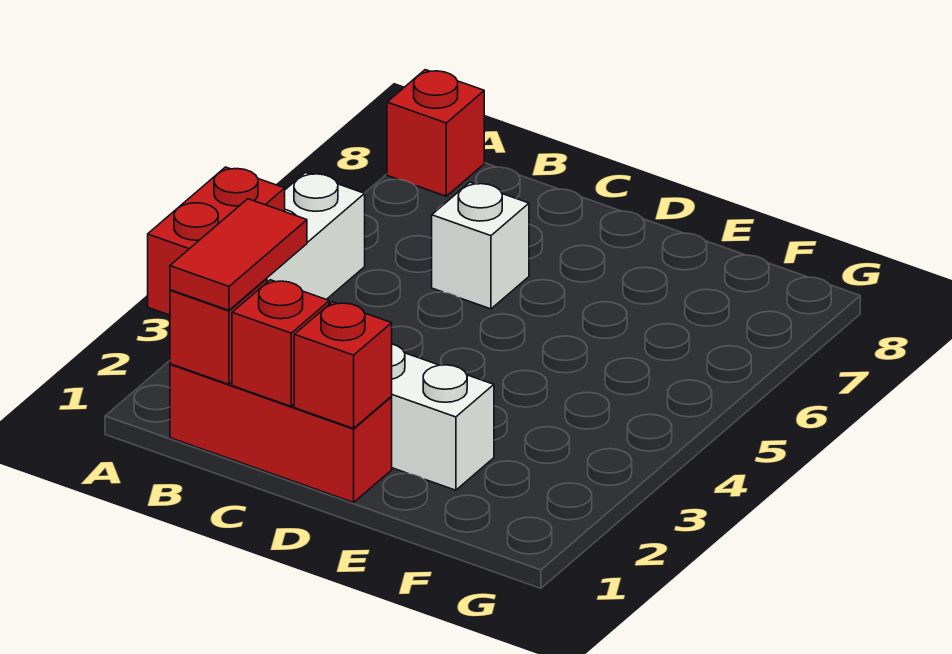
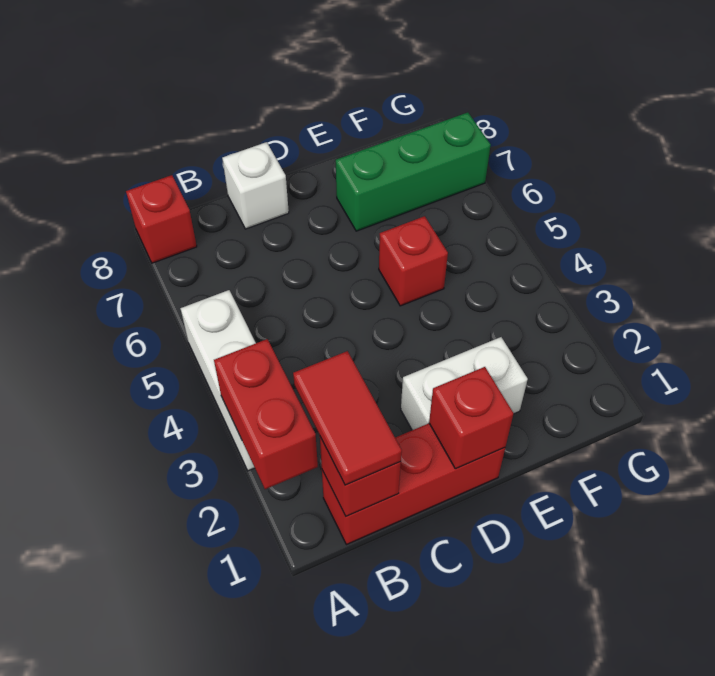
red 1x1 brick [232,280,329,406] -> red 1x1 brick moved to [379,216,448,306]
white 1x1 brick [432,182,529,309] -> white 1x1 brick moved to [222,142,289,229]
none -> green 1x3 brick [336,112,491,231]

